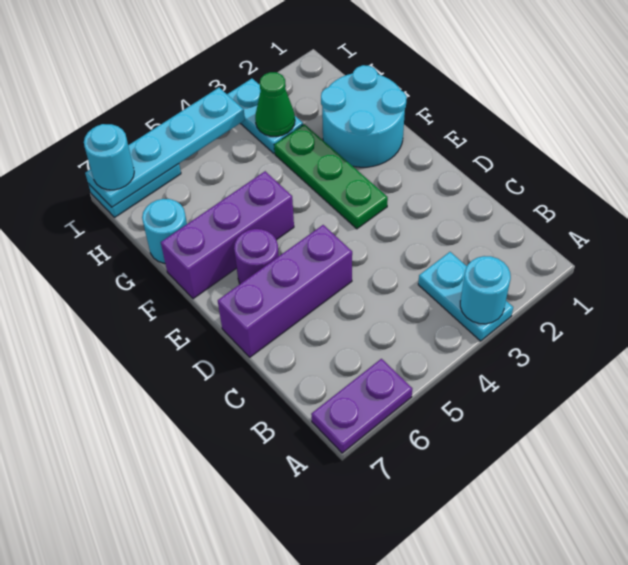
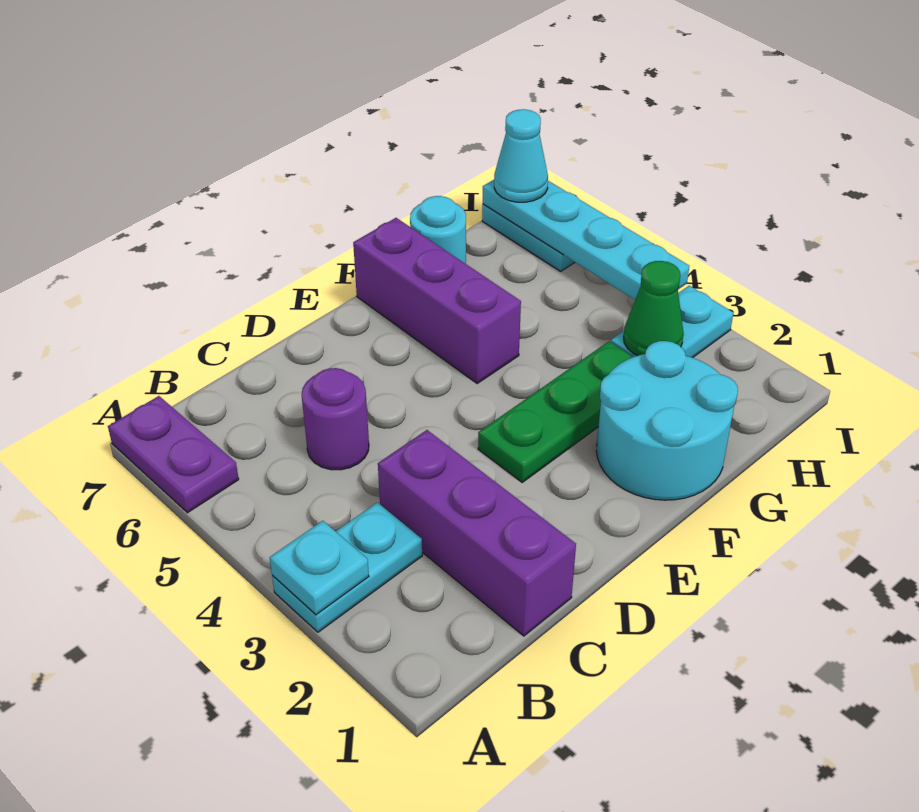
cyan 1x1 round brick [460,256,511,324] -> cyan 1x1 plate [270,521,369,615]
purple 1x3 brick [218,225,352,357] -> purple 1x3 brick moved to [378,430,576,636]
purple 1x1 round brick [234,229,279,284] -> purple 1x1 round brick moved to [302,368,369,470]
cyan 1x1 round brick [84,124,134,190] -> cyan 1x1 cone [494,109,548,202]

